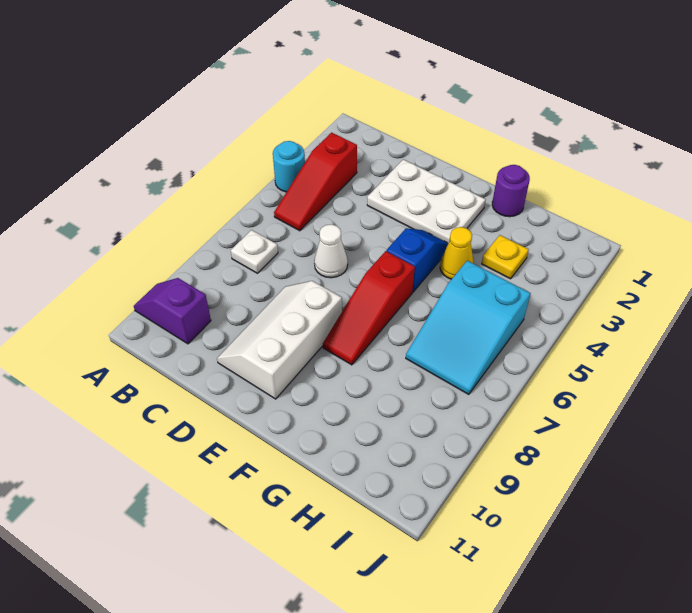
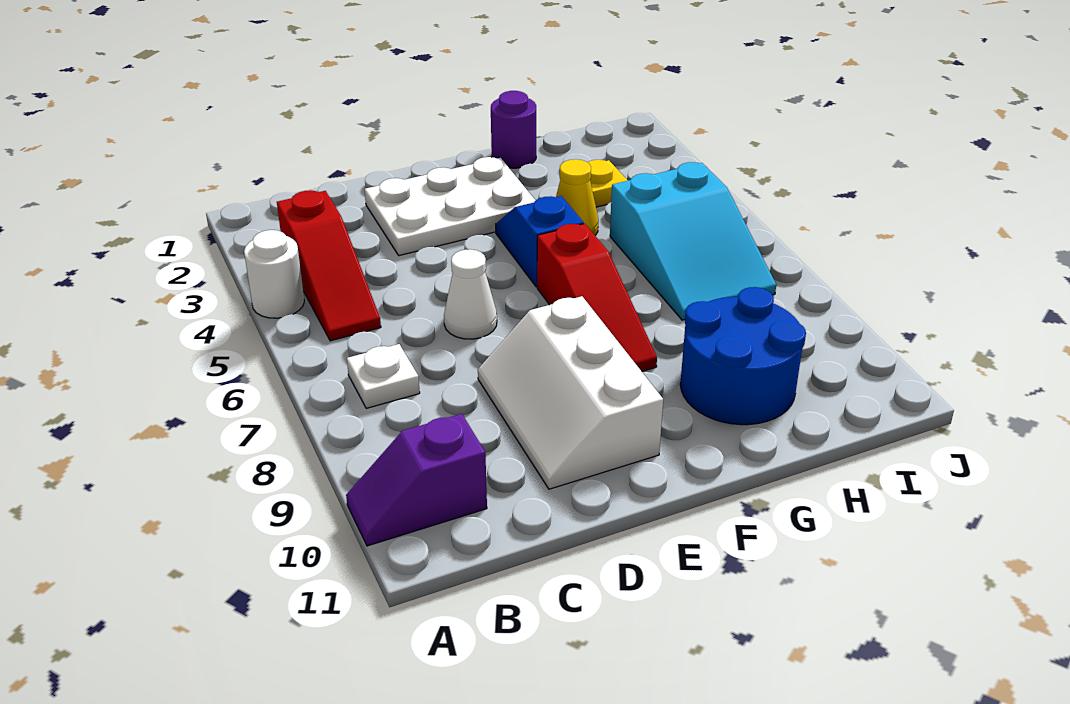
cyan 1x1 round brick [273,141,305,192] -> white 1x1 round brick [244,230,304,318]
none -> blue 2x2 round brick [680,287,806,425]

